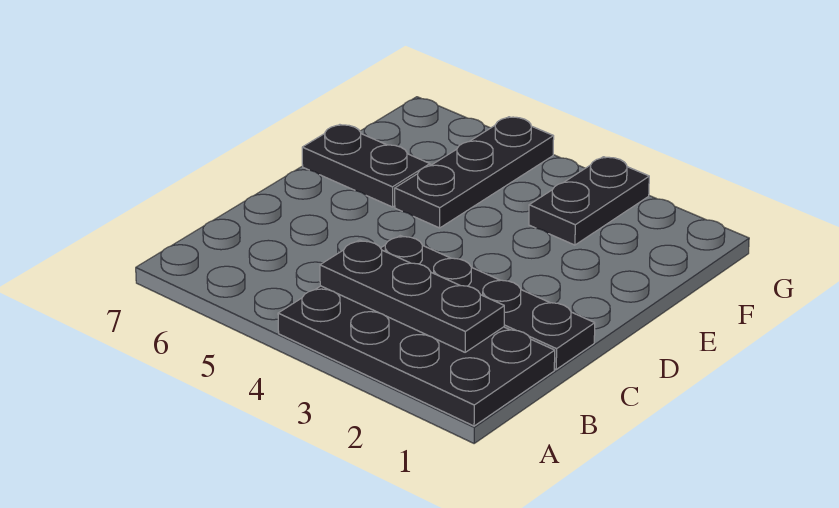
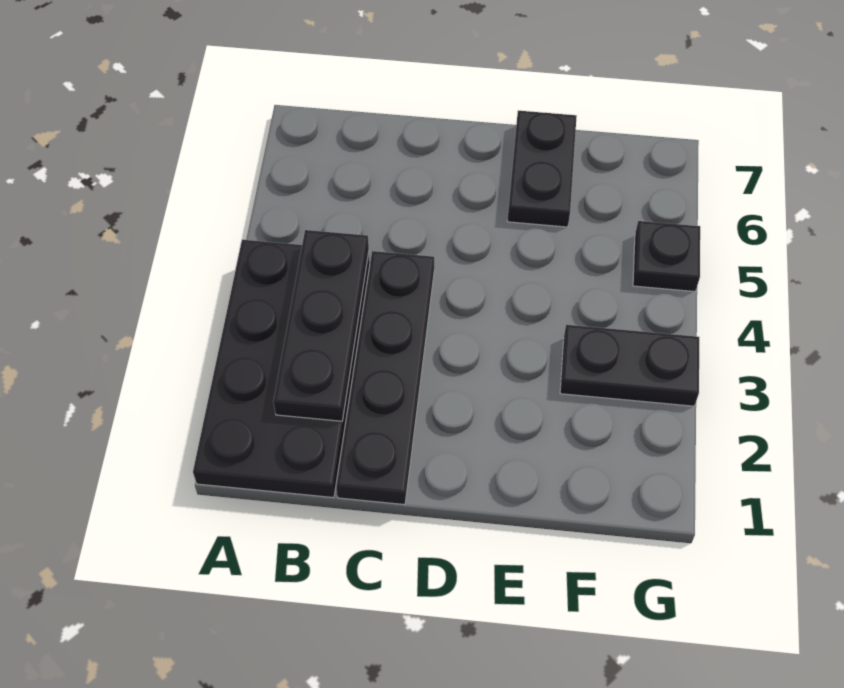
black 1x3 plate [395,117,554,228] -> black 1x1 plate [633,221,700,292]

